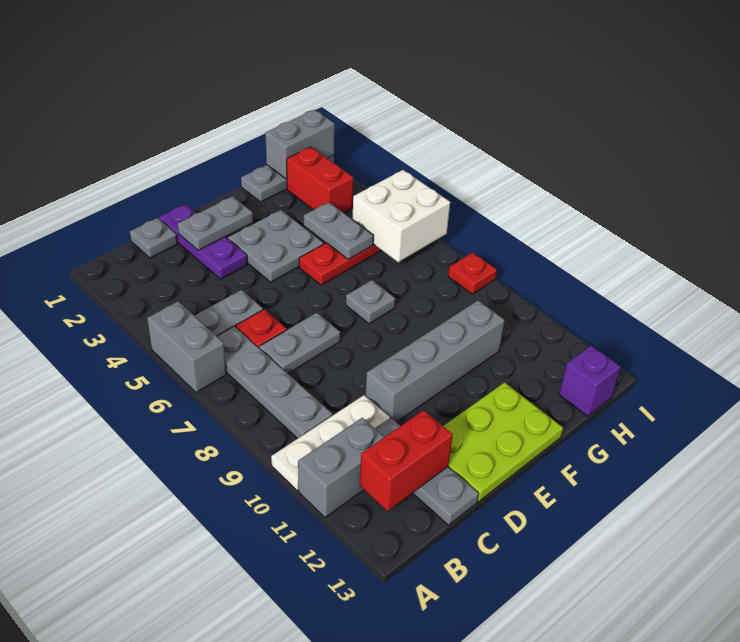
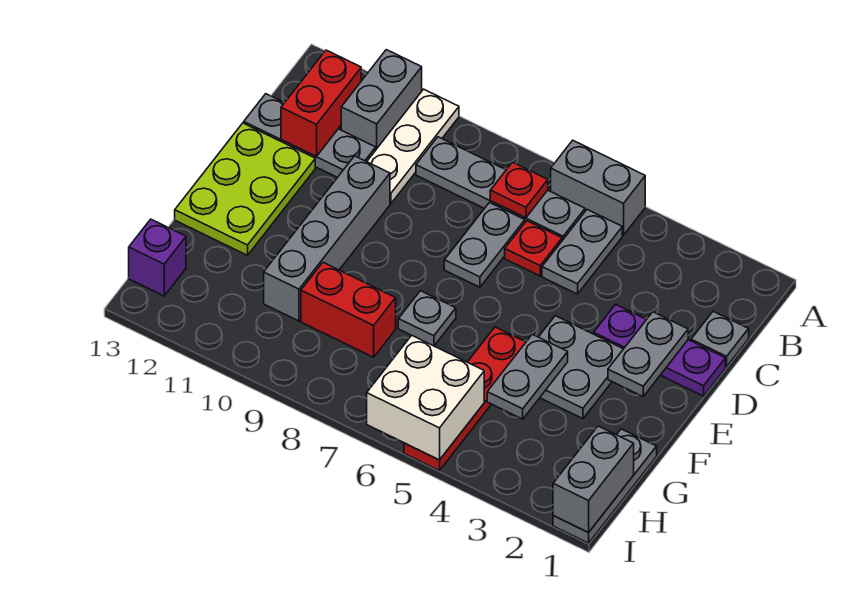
grey 1x2 plate [304,202,373,259] -> grey 1x2 plate turned to [487,334,568,419]
red 1x2 brick [287,147,353,213] -> red 1x2 brick moved to [301,263,396,357]
red 1x1 plate [448,253,497,294] -> red 1x1 plate moved to [490,162,548,218]

